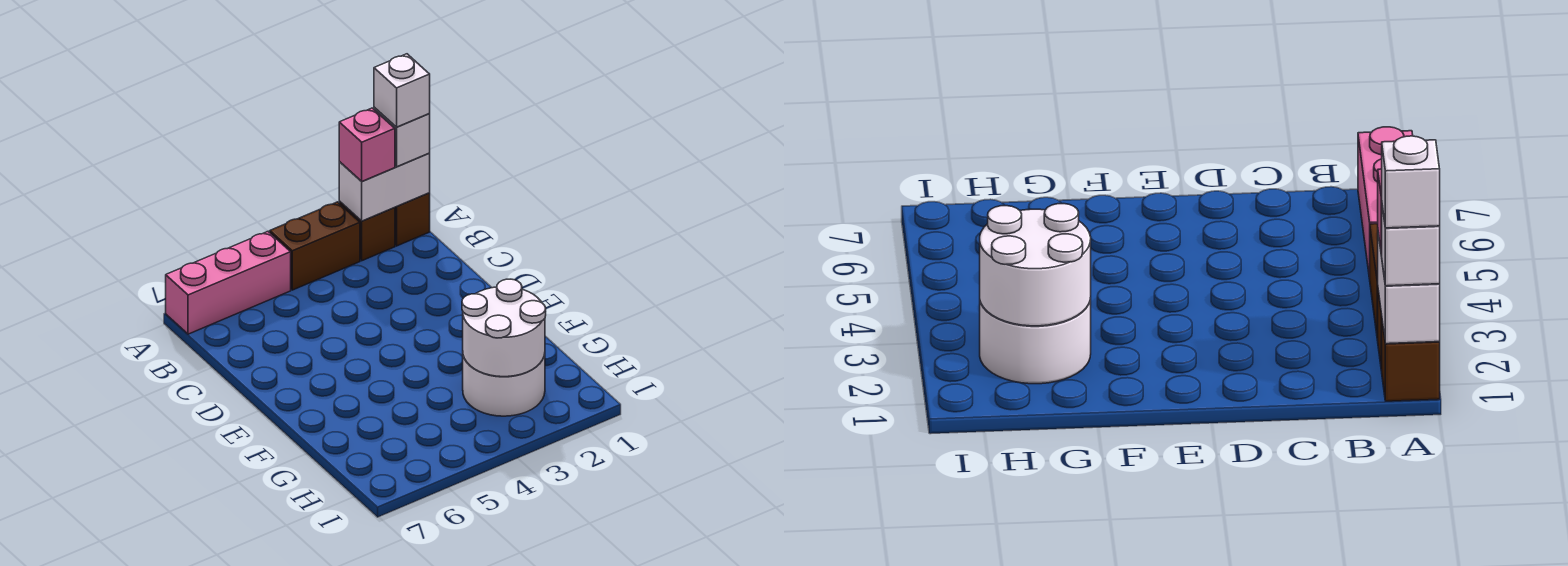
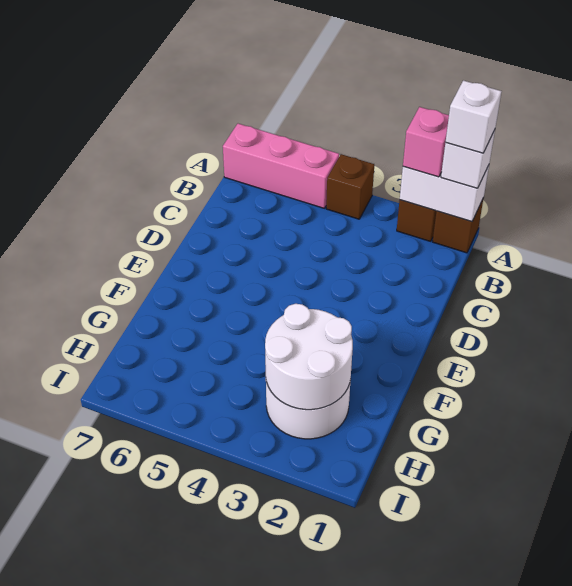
brown 1x2 brick [270,202,360,290] -> brown 1x1 brick [326,154,374,219]

